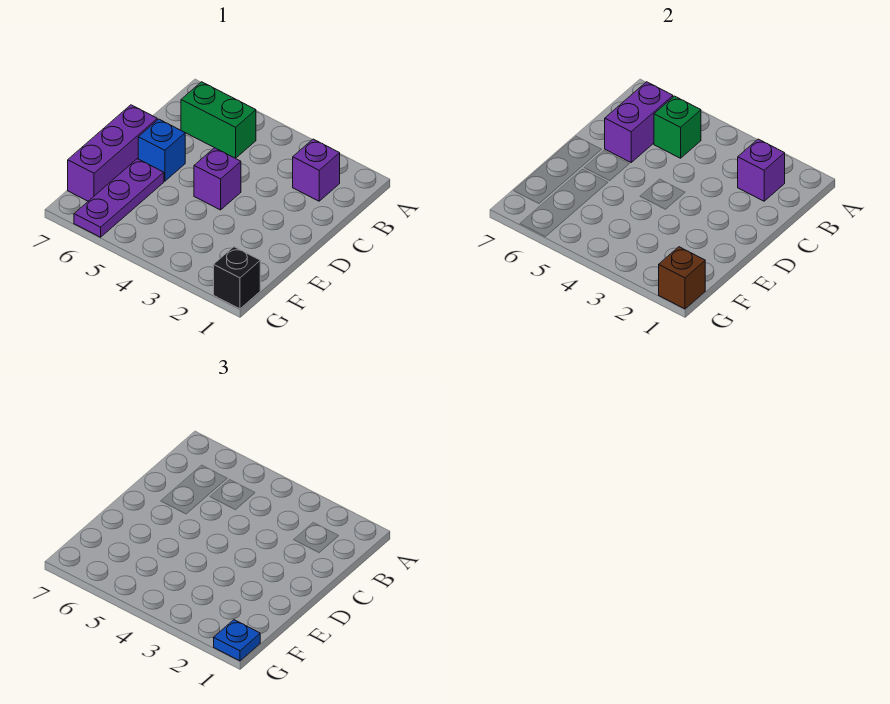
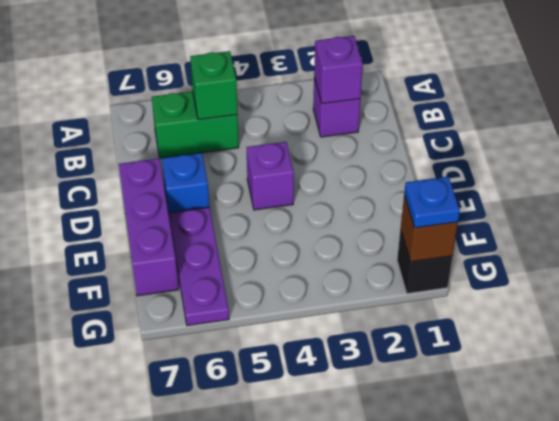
purple 1x2 brick [605,82,673,162] -> none

